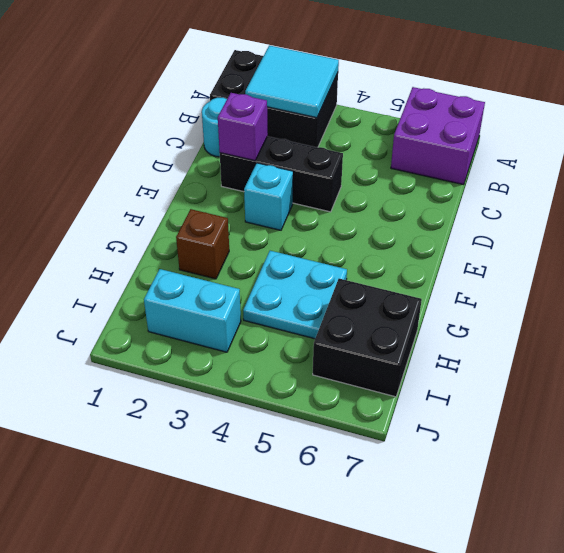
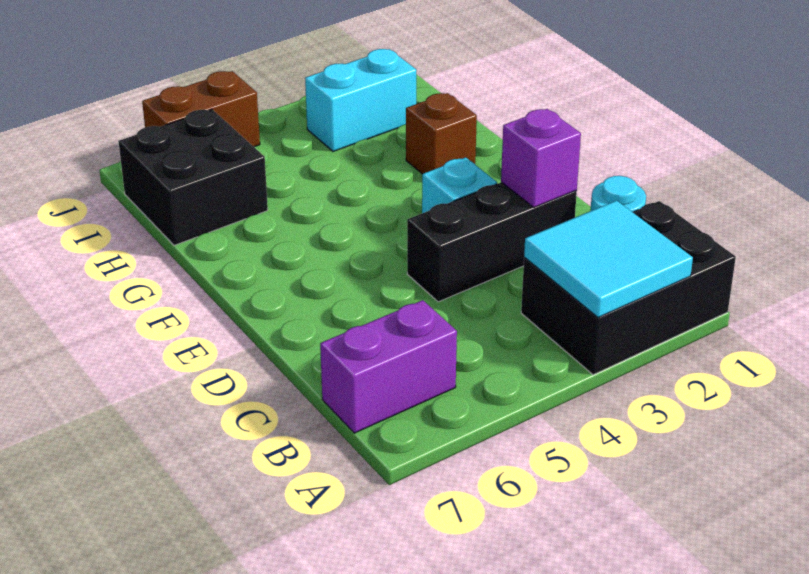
purple 2x2 brick [391,87,485,185] -> purple 1x2 brick [320,300,457,433]
cyan 2x2 plate [243,251,347,339] -> none
none -> brown 1x2 brick [142,71,260,147]

